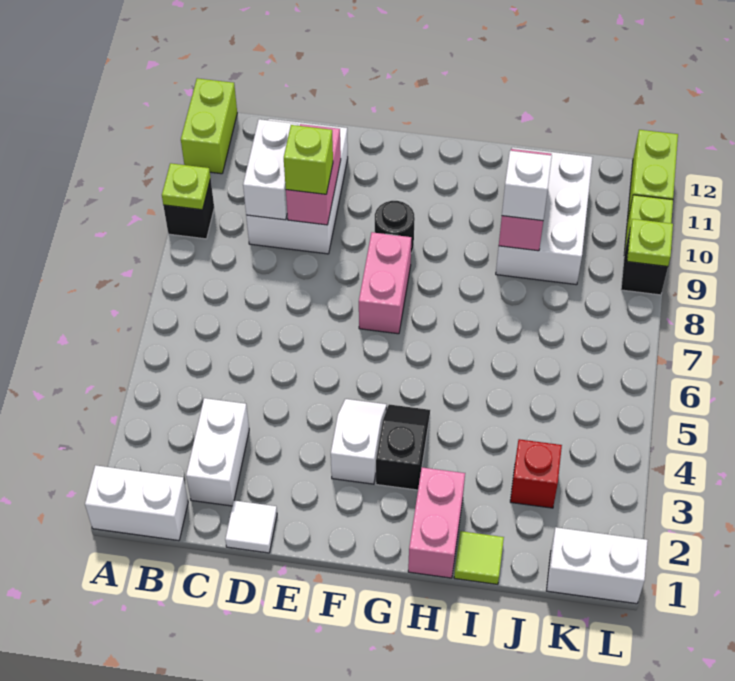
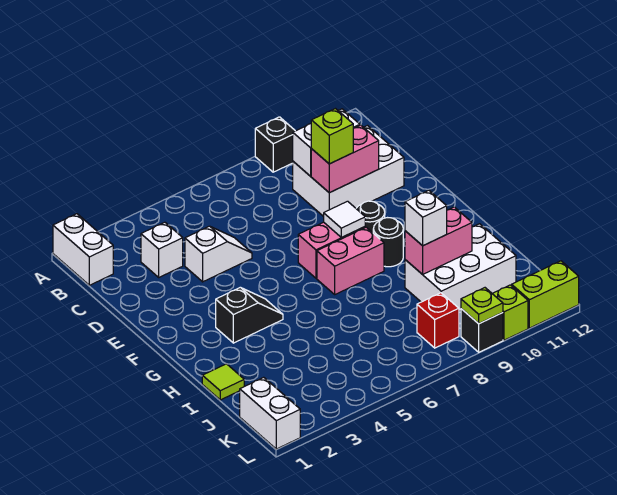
lime 1x1 plate [162,163,211,210] -> none
lime 1x2 brick [181,78,237,174] -> none
white 1x2 brick [186,398,249,506] -> white 1x1 brick [141,222,183,277]
white 1x1 tile [225,501,277,553] -> white 1x1 tile moved to [324,201,365,238]
white 1x2 slope [331,399,387,484] -> white 1x2 slope moved to [185,226,252,282]
none -> black 1x1 round brick [373,218,403,267]
pink 1x2 brick [408,467,465,578] -> pink 1x2 brick moved to [317,227,384,294]
red 1x1 brick [510,439,562,508] -> red 1x1 brick moved to [417,293,459,348]

